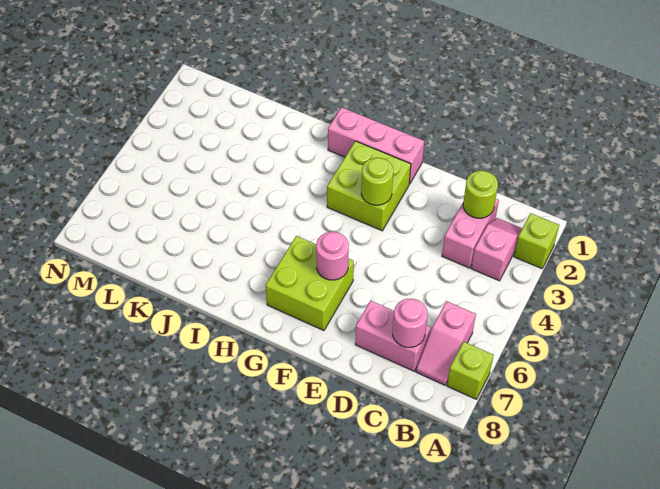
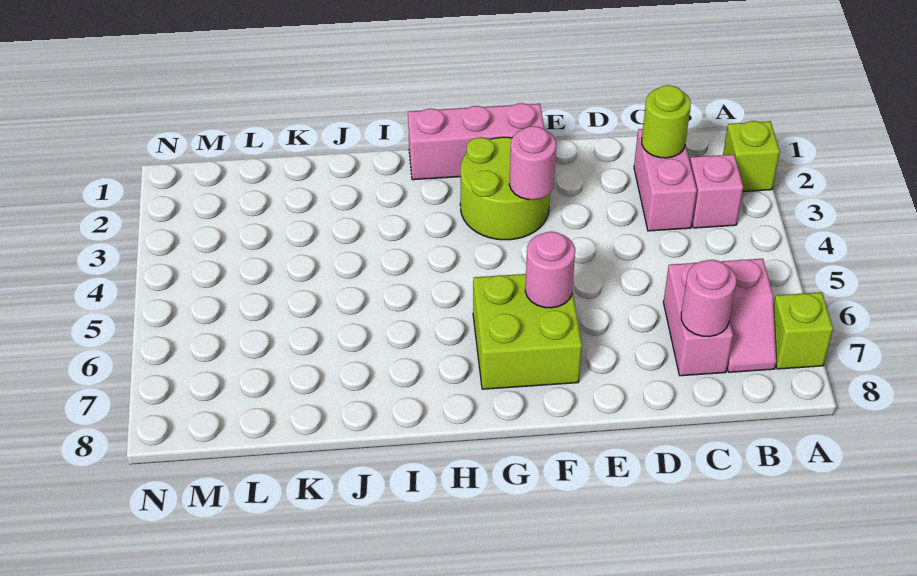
pink 1x2 brick [355,300,431,371] -> pink 1x2 brick turned to [663,263,733,376]
lime 2x2 brick [327,141,411,231] -> lime 2x2 round brick [460,137,550,240]
lime 1x1 round brick [361,158,393,205] -> pink 1x1 round brick [509,126,556,200]

